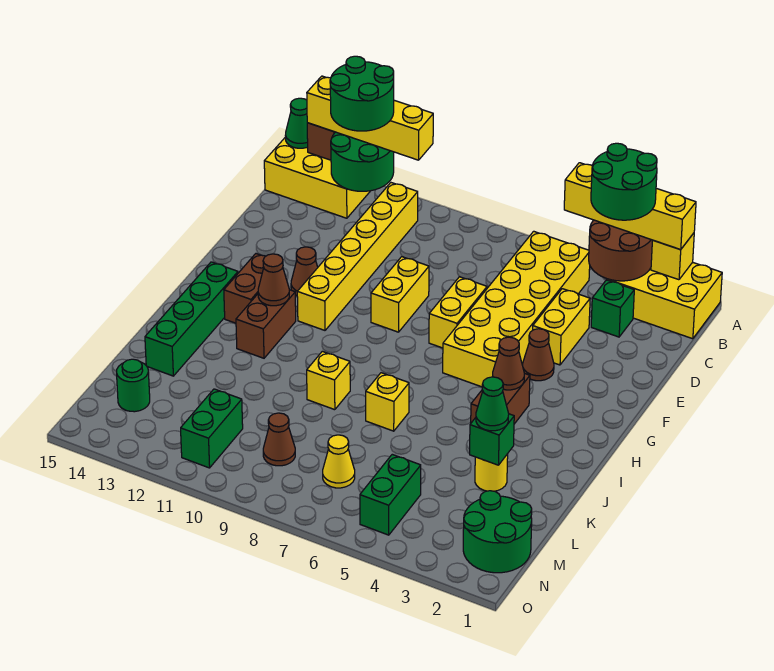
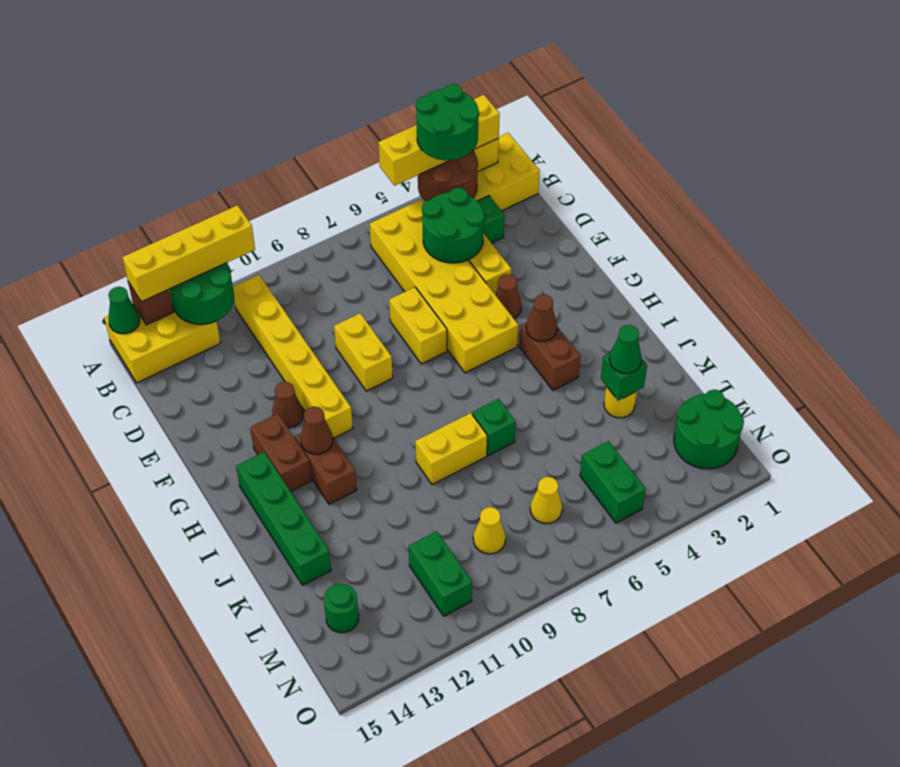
green 2x2 round brick [330,56,394,131] -> green 2x2 round brick moved to [422,188,484,263]
yellow 1x1 brick [366,373,409,431] -> green 1x1 brick [472,399,516,456]
yellow 1x1 brick [307,351,350,410] -> yellow 1x2 brick [415,413,487,485]
brown 1x1 cone [263,413,295,466] -> yellow 1x1 cone [473,507,506,554]

